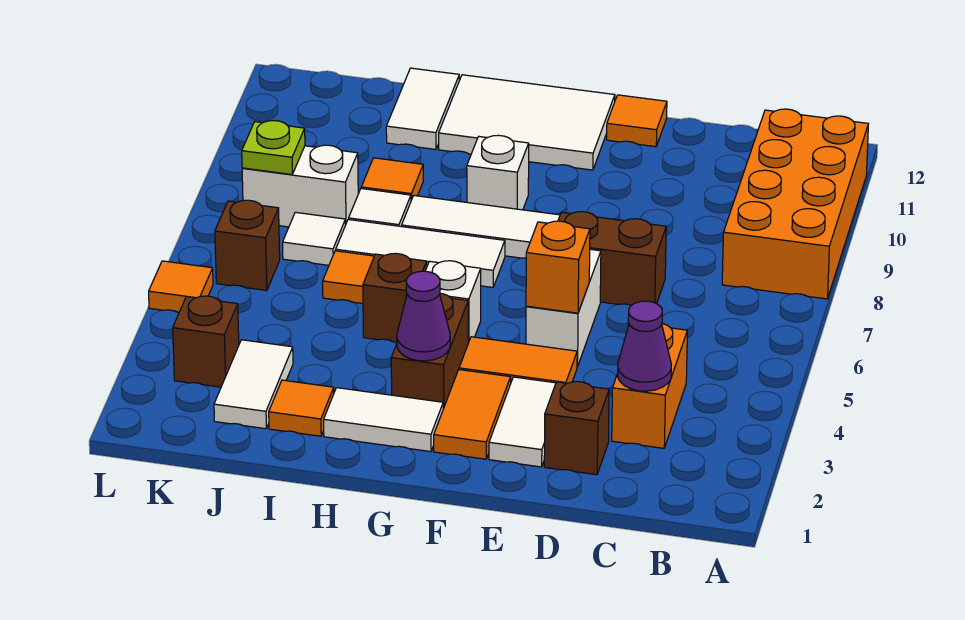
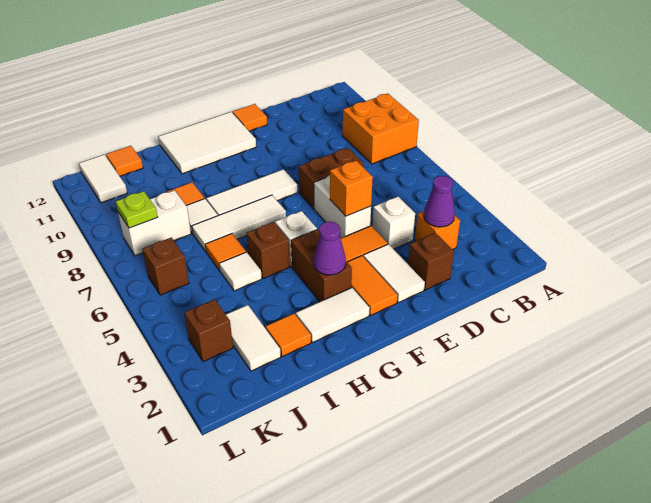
orange 2x4 brick [722,109,868,299] -> orange 2x2 brick [343,93,419,164]
orange 1x2 brick [612,323,687,448] -> orange 1x1 brick [415,211,460,249]
white 1x1 brick [467,135,529,210] -> white 1x1 brick moved to [372,197,415,249]
white 1x2 tile [386,68,459,149] -> white 1x2 tile moved to [79,155,127,203]
white 1x1 tile [283,212,346,265] -> white 1x1 tile moved to [219,252,262,291]
orange 1x1 tile [149,261,213,312] -> orange 1x1 tile moved to [106,146,143,176]

